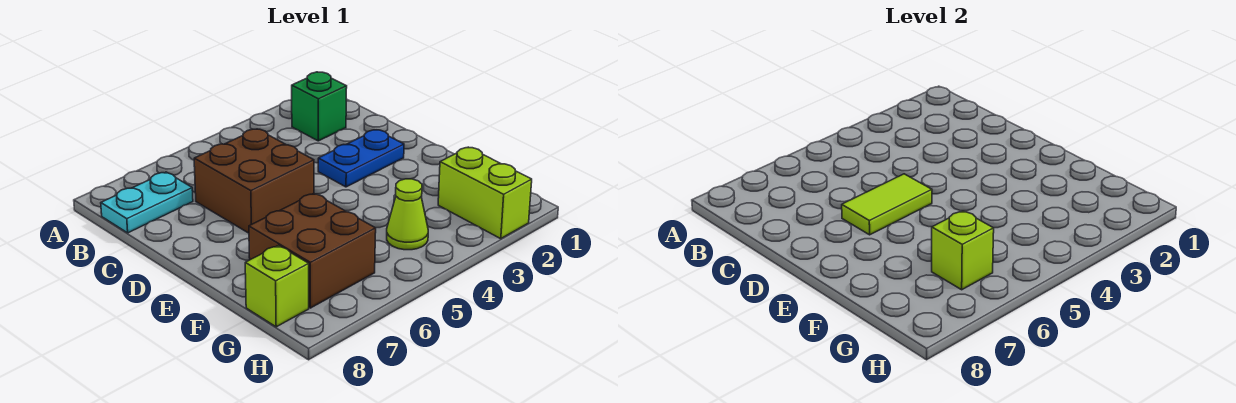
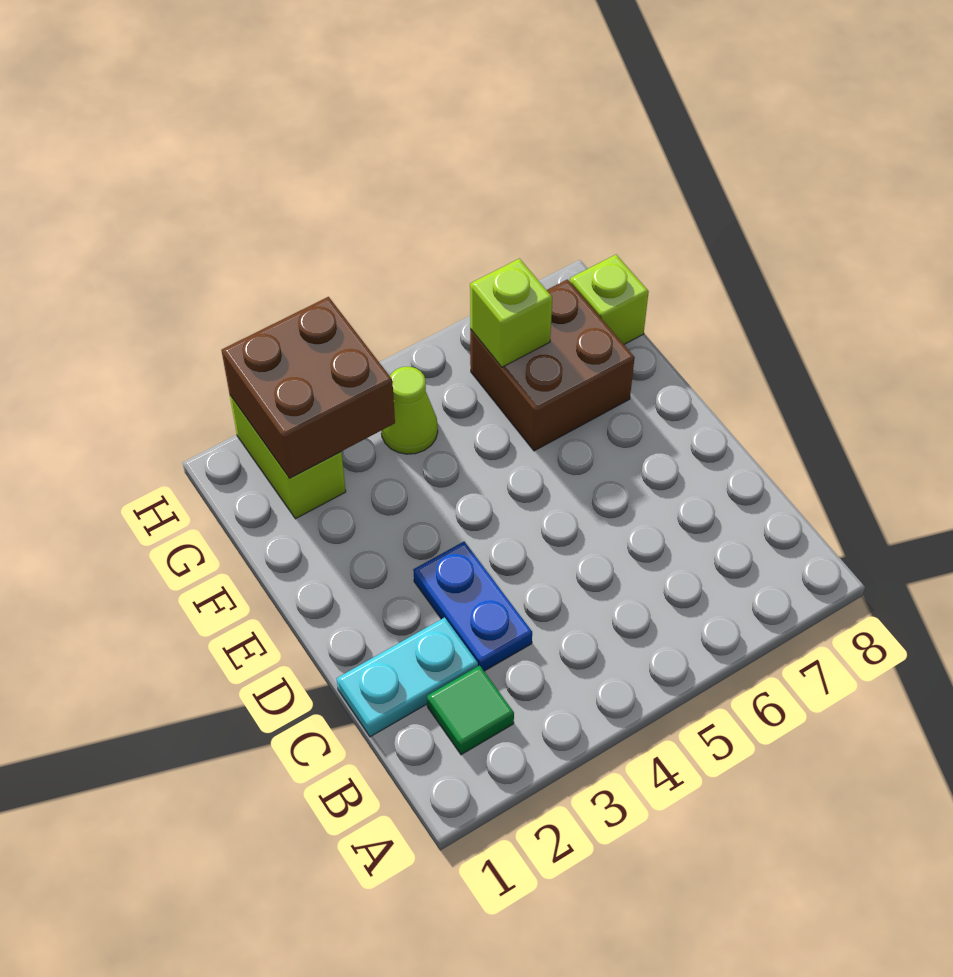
green 1x1 brick [292,72,347,141] -> green 1x1 tile [427,666,514,755]
cyan 1x2 plate [101,172,193,233] -> cyan 1x2 plate moved to [337,617,478,737]
brown 2x2 brick [194,129,314,233] -> brown 2x2 brick moved to [221,297,395,478]
blue 1x2 plate [318,130,404,187] -> blue 1x2 plate turned to [413,542,532,671]
lime 1x2 tile [842,174,932,235] -> none

